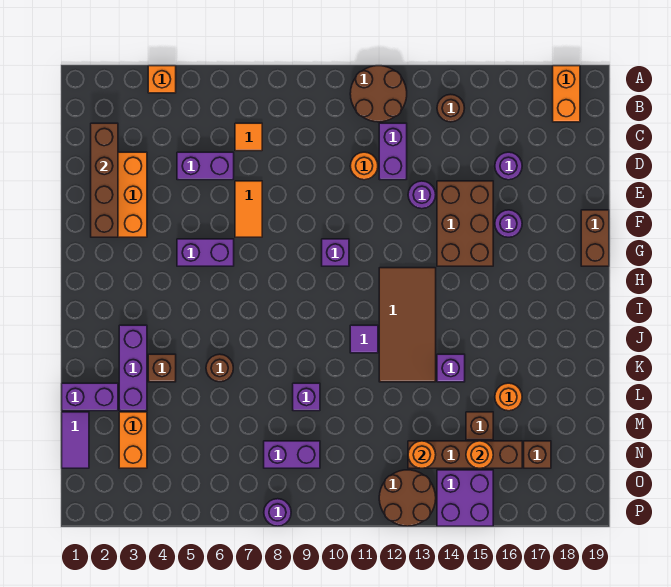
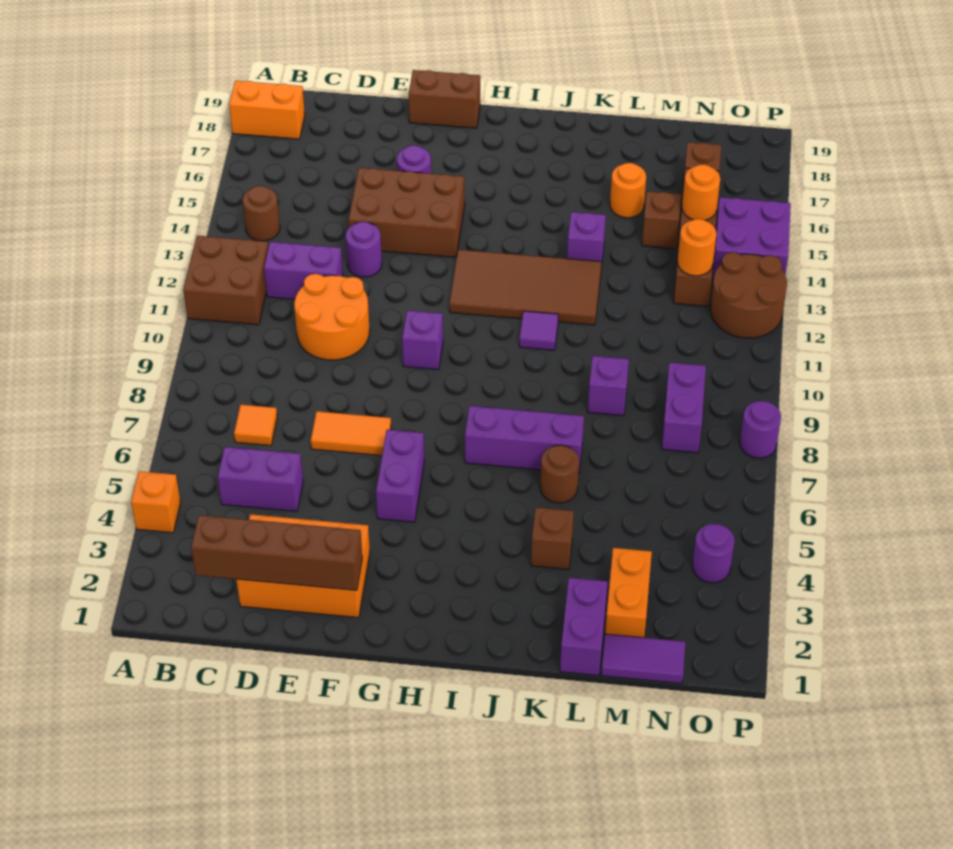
brown 2x2 round brick [350,66,407,122] -> brown 2x2 brick [183,236,268,325]
purple 1x2 brick [177,152,234,180] -> purple 1x2 brick turned to [218,447,303,511]
orange 1x1 round brick [350,152,378,180] -> orange 2x2 round brick [294,274,370,360]
purple 1x1 round brick [495,152,522,180] -> purple 1x1 round brick moved to [692,524,735,583]
purple 1x3 brick [119,325,147,411] -> purple 1x3 brick moved to [465,406,584,471]
orange 1x2 brick [119,412,147,468] -> orange 1x2 brick turned to [605,548,652,638]

